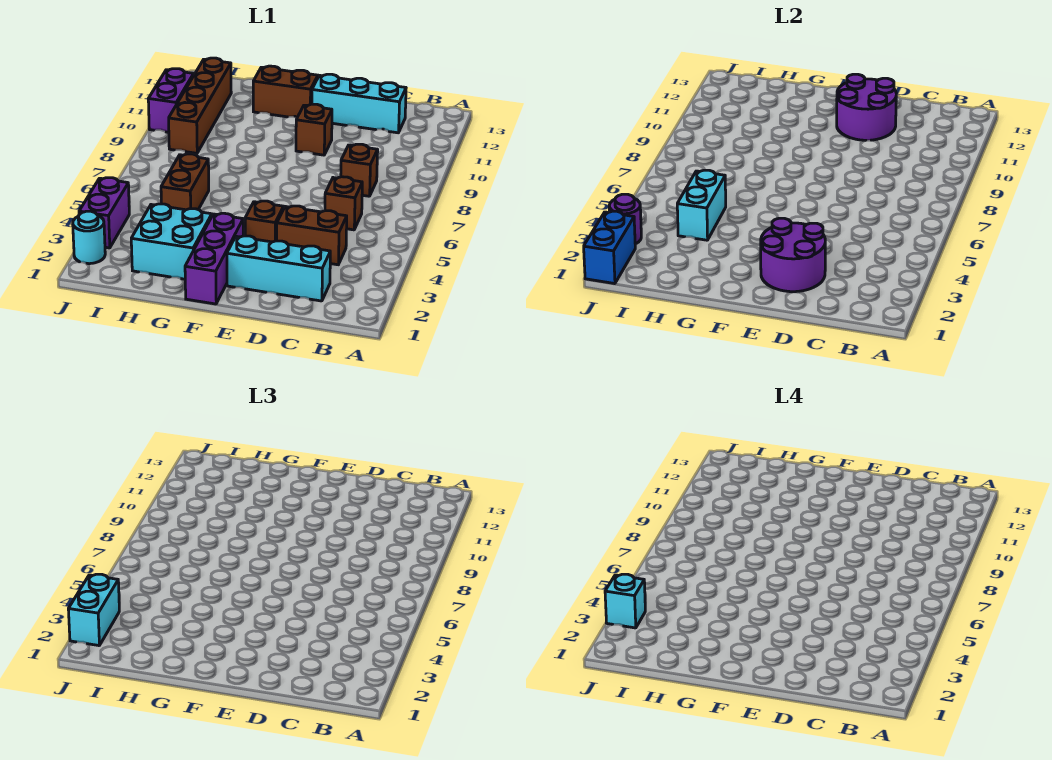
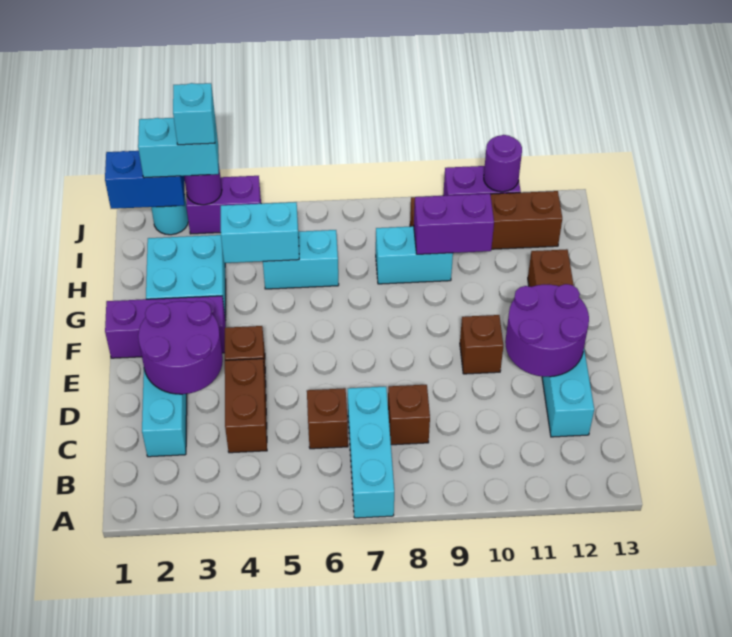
none -> cyan 1x3 brick [348,386,394,518]
brown 1x2 brick [161,154,209,210] -> cyan 1x2 brick [263,230,339,289]
none -> cyan 1x2 brick [376,226,453,284]
none -> purple 1x2 brick [414,194,494,254]
none -> purple 1x1 round brick [484,135,522,192]

